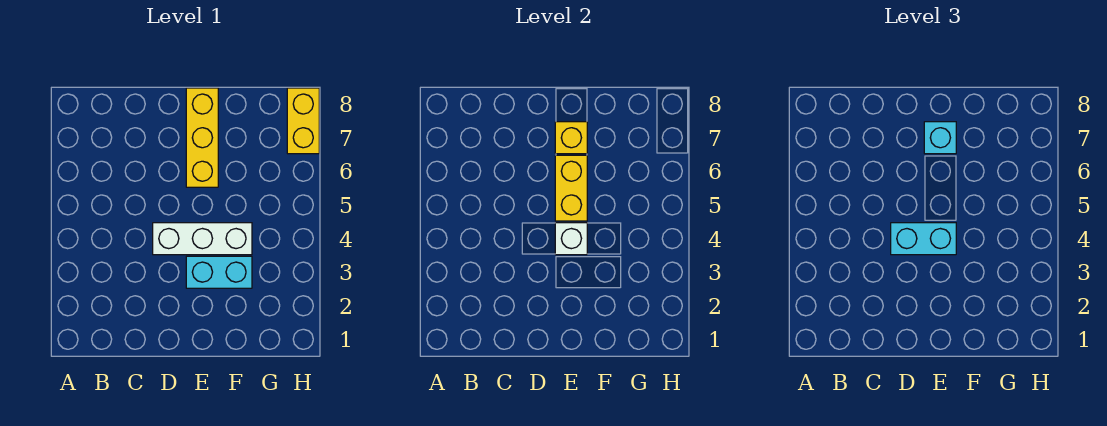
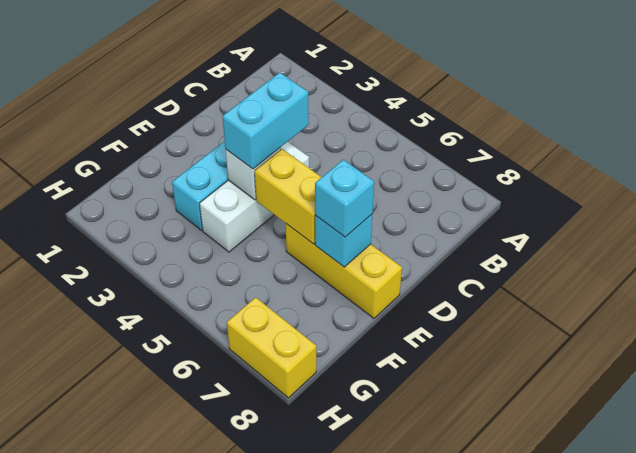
yellow 1x1 brick [555,122,587,154] -> cyan 1x1 brick [315,214,372,267]

